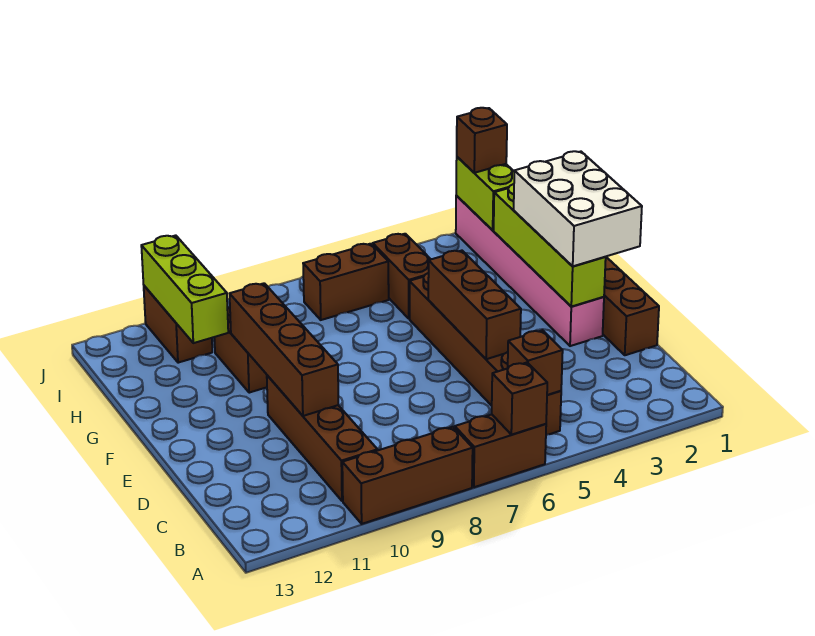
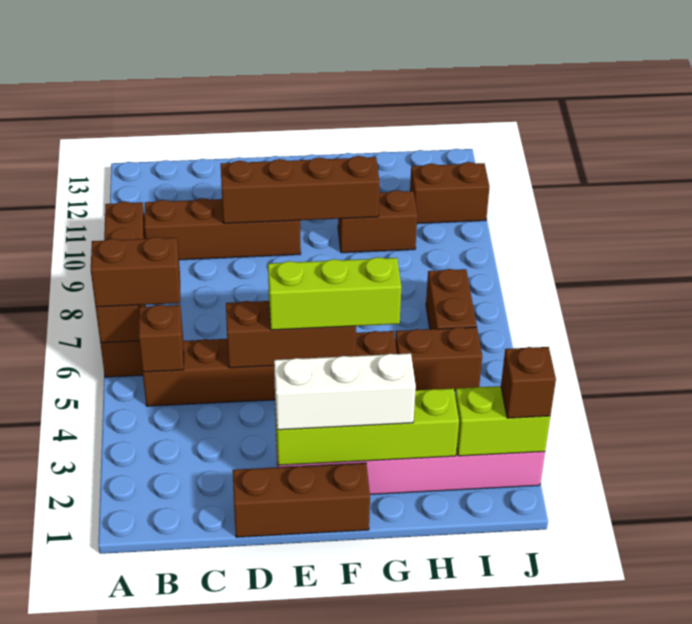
none -> brown 1x2 brick [91,237,180,307]
white 2x3 brick [514,151,642,266] -> white 1x3 brick [274,353,416,430]
lime 1x3 brick [141,235,228,343] -> lime 1x3 brick moved to [268,257,401,330]

